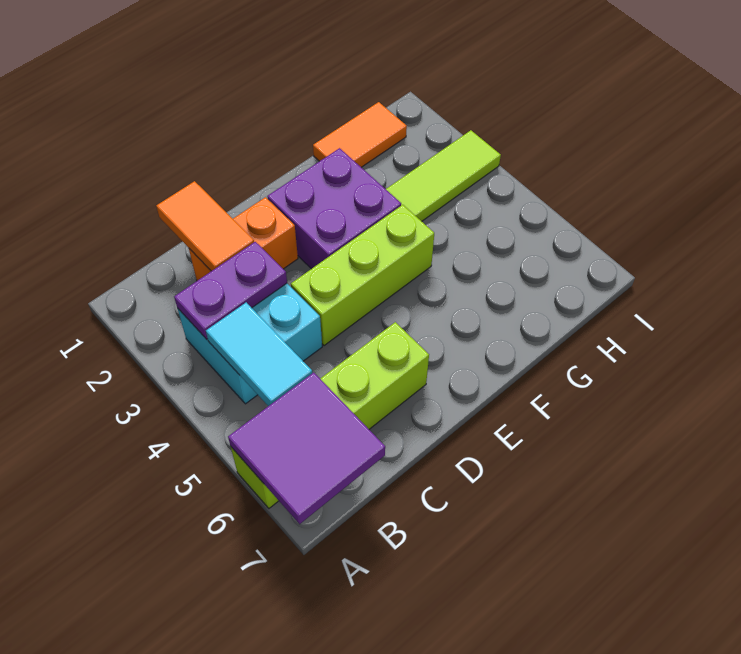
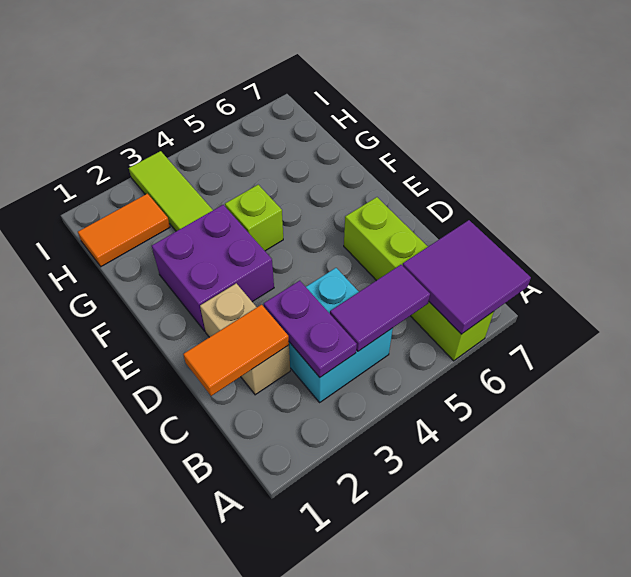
cyan 1x2 tile [206,302,312,406] -> purple 1x2 tile [330,265,430,351]
orange 1x2 brick [189,197,298,281] -> tan 1x2 brick [200,283,290,395]
lime 1x3 brick [291,205,434,346] -> lime 1x1 brick [225,185,283,251]
orange 1x2 tile [313,102,407,167] -> orange 1x2 tile turned to [78,194,170,267]

